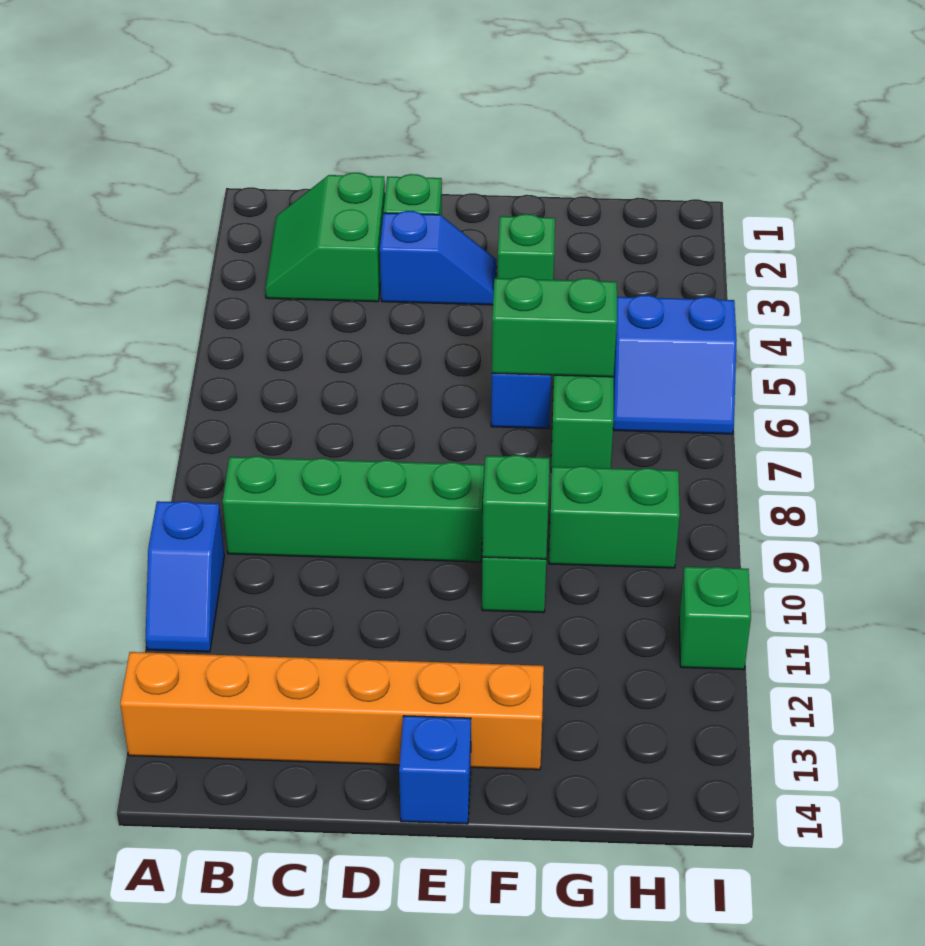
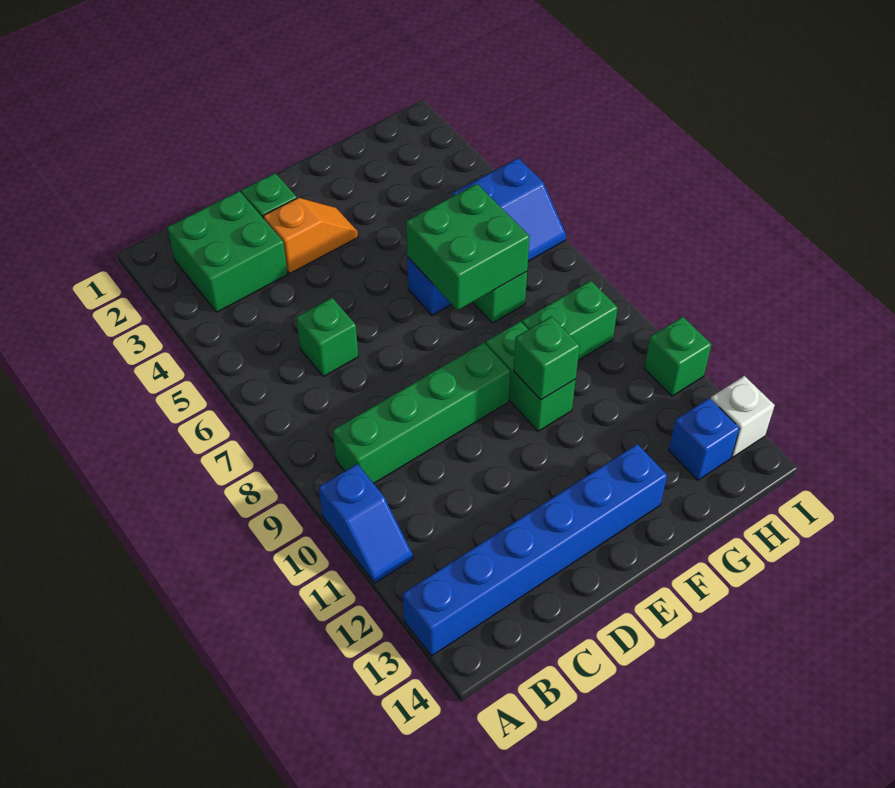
orange 1x6 brick [120,652,544,770] -> blue 1x6 brick [403,444,667,656]
green 2x2 slope [265,173,385,302] -> green 2x2 brick [167,191,288,312]
blue 1x2 slope [380,211,496,305] -> orange 1x2 slope [263,198,358,273]
blue 1x1 brick [399,716,471,824] -> blue 1x1 brick moved to [669,398,740,480]
green 1x1 brick [497,214,555,280] -> green 1x1 brick moved to [296,298,358,377]
green 1x2 brick [492,276,617,377] -> green 2x2 brick [406,184,530,310]
none -> white 1x1 brick [711,376,775,457]

